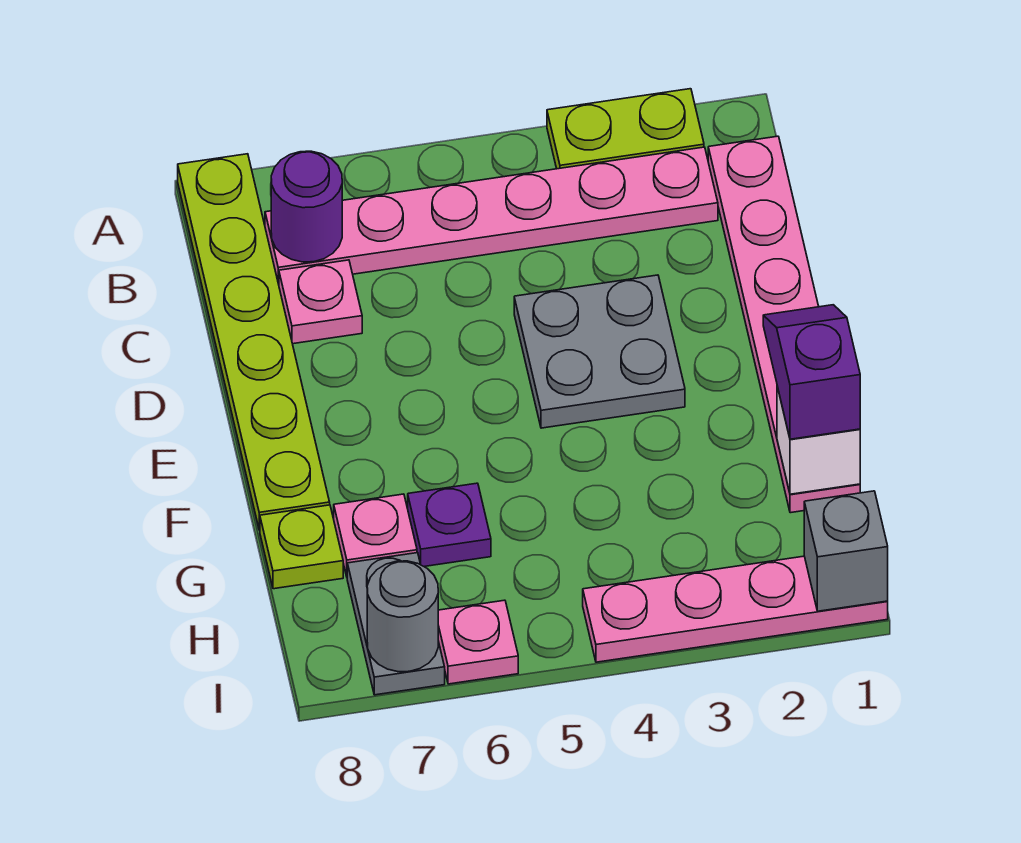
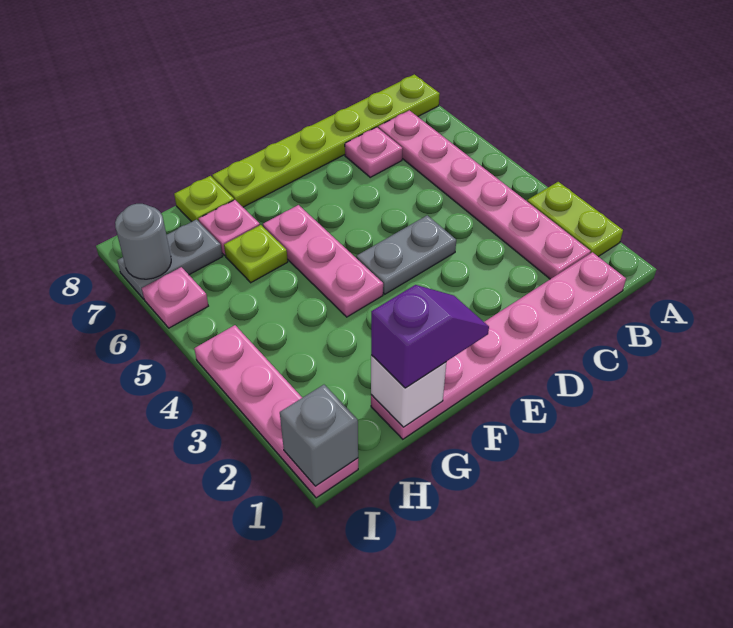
purple 1x1 round brick [271,151,342,262] -> none
grey 2x2 plate [514,275,685,428] -> grey 1x2 plate [356,215,456,294]
none -> pink 1x3 plate [263,205,383,317]
purple 1x1 plate [408,483,491,566] -> lime 1x1 plate [224,225,288,283]

